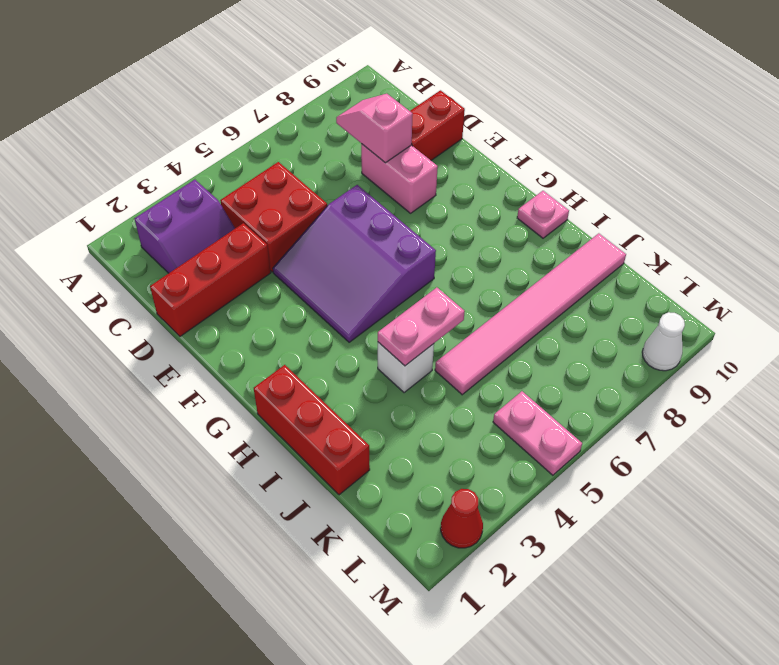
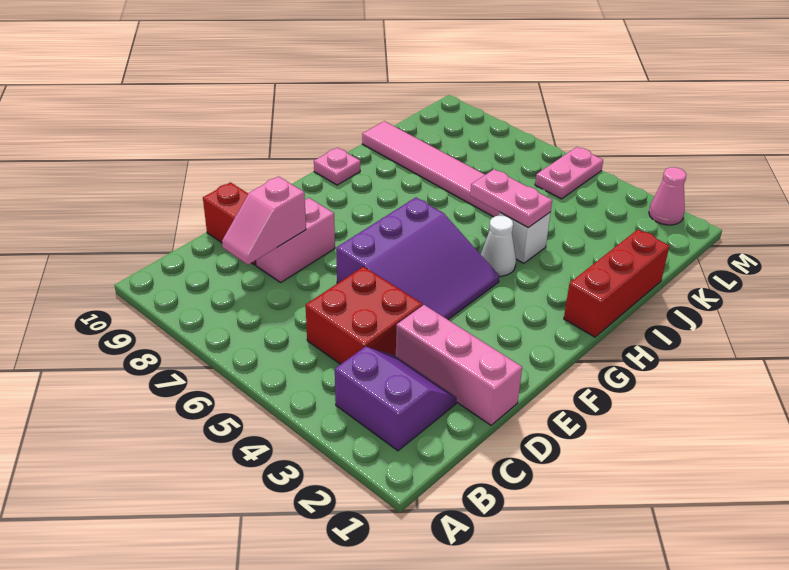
red 1x3 brick [150,223,271,336] -> pink 1x3 brick [396,305,522,425]
red 1x1 cone [441,489,483,548] -> pink 1x1 cone [649,167,686,225]
white 1x1 cone [642,312,685,371] -> white 1x1 cone moved to [481,216,516,276]

